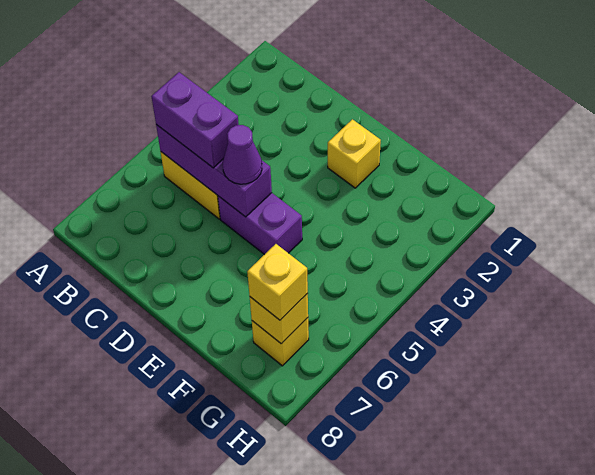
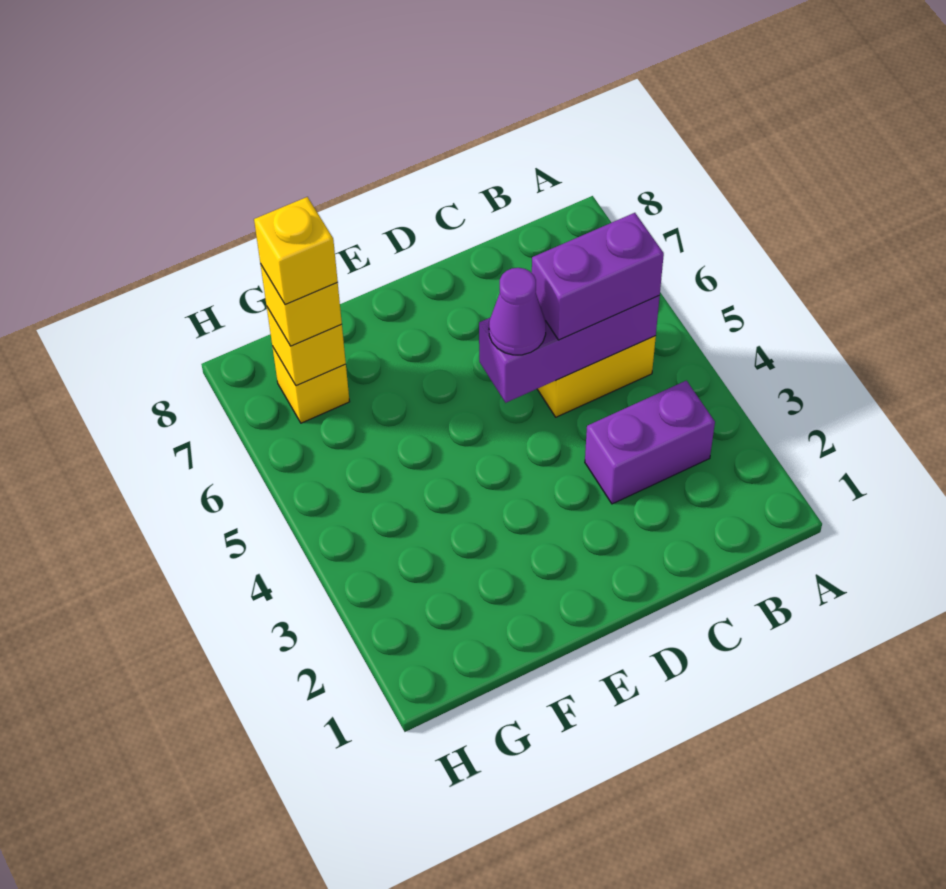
purple 1x2 brick [218,193,302,255] -> purple 1x2 brick moved to [585,381,715,504]
yellow 1x1 brick [328,119,381,188] -> yellow 1x1 brick moved to [254,197,338,305]

